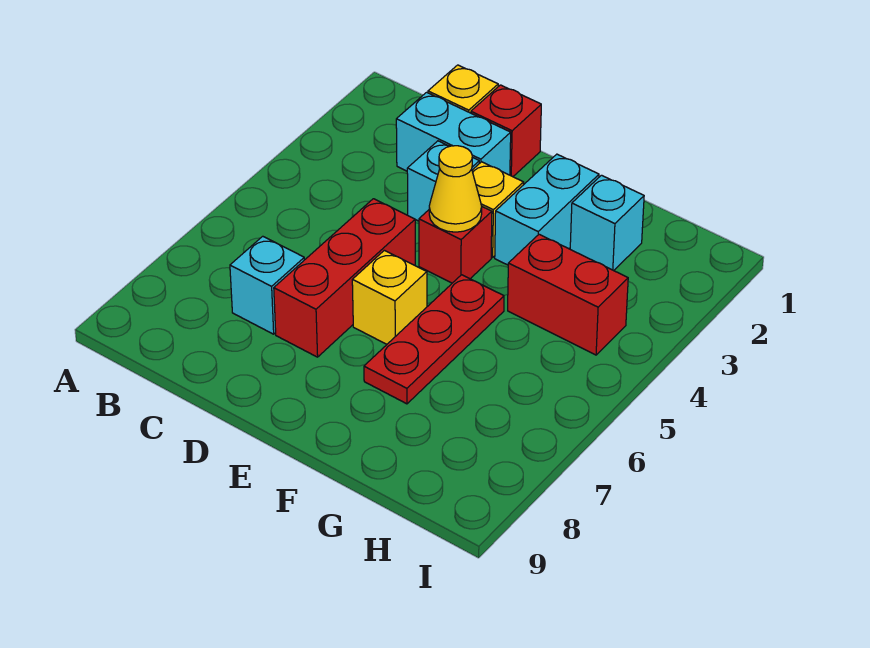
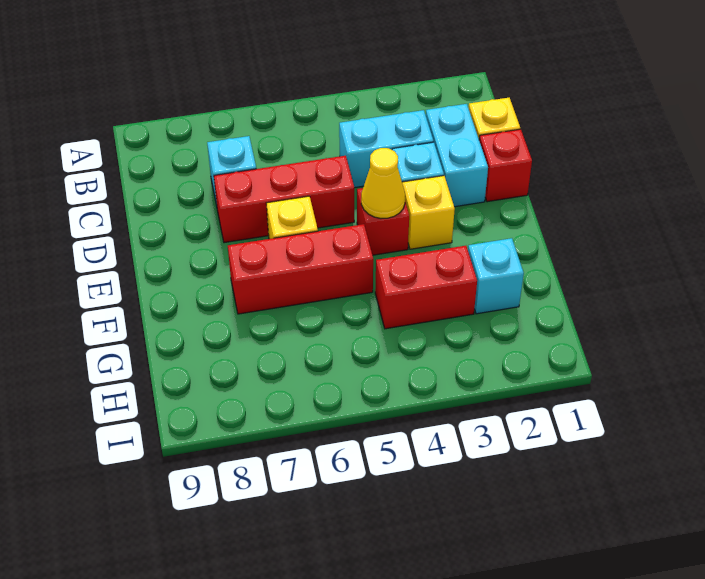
cyan 1x2 brick [495,154,599,265] -> cyan 1x2 brick moved to [339,110,434,188]
red 1x3 plate [364,275,504,404] -> red 1x3 brick [228,224,373,314]
red 1x2 brick [508,234,628,355] -> red 1x2 brick turned to [375,246,477,329]

